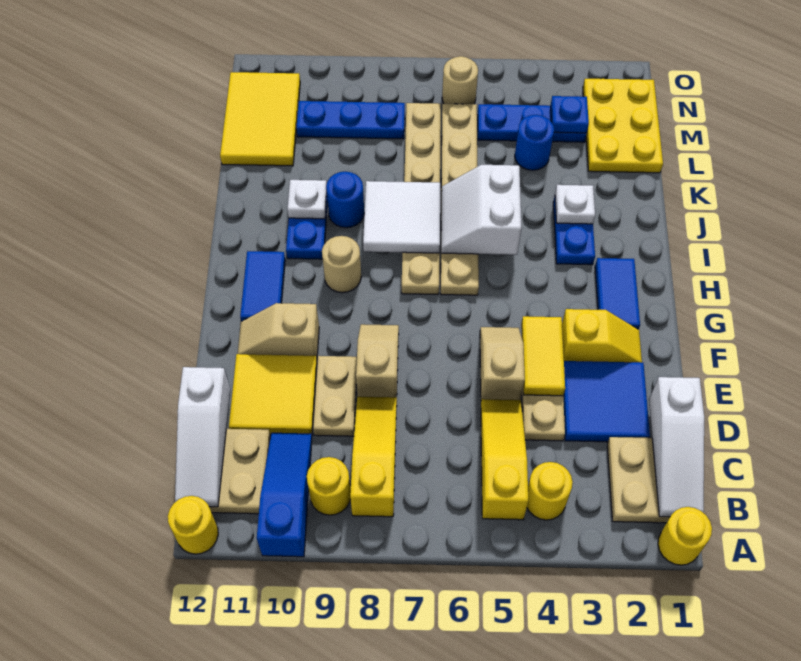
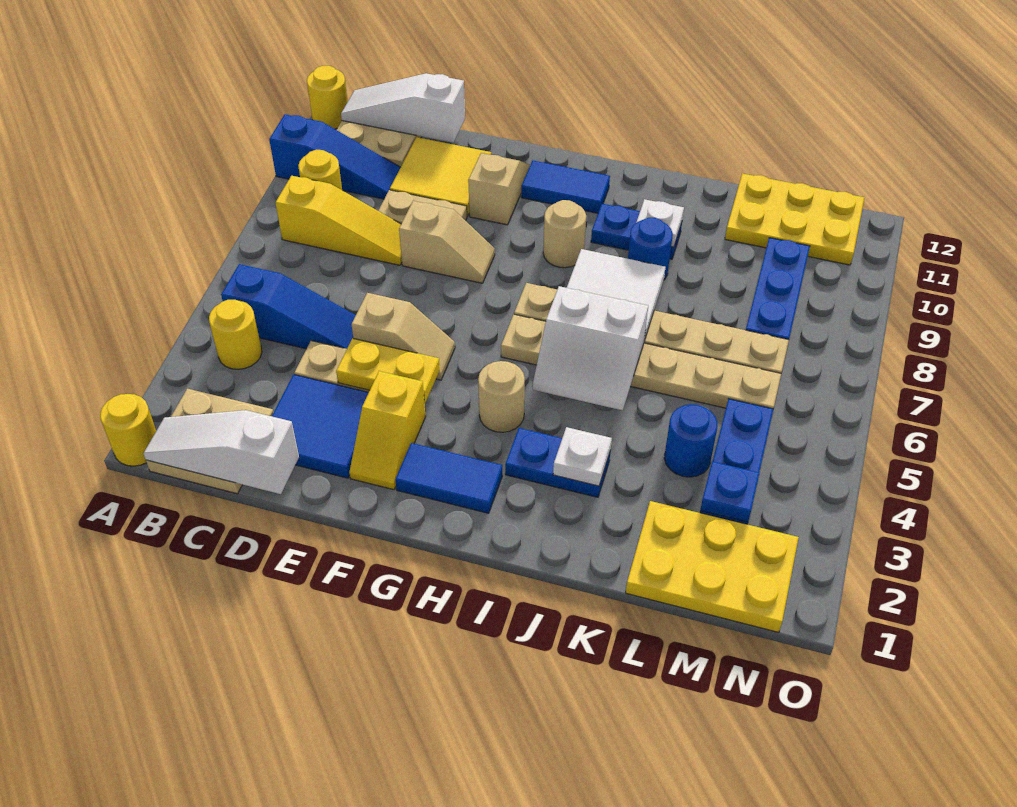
yellow 1x3 slope [481,399,528,520] -> blue 1x3 slope [221,264,356,349]
yellow 1x2 tile [521,316,565,396] -> yellow 1x2 plate [336,338,440,403]
white 2x2 slope [441,165,522,255] -> white 2x2 slope turned to [533,286,648,410]
yellow 2x3 tile [220,72,300,166] -> yellow 2x3 plate [725,173,864,265]
tan 1x1 round brick [442,56,478,104] -> tan 1x1 round brick moved to [478,361,525,432]

